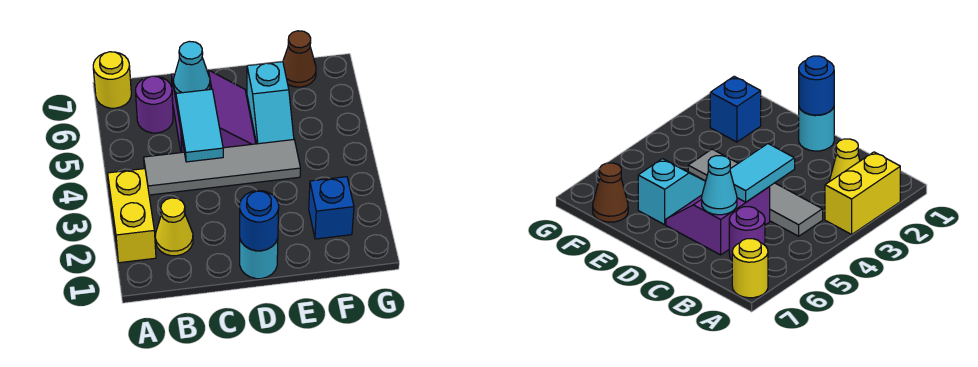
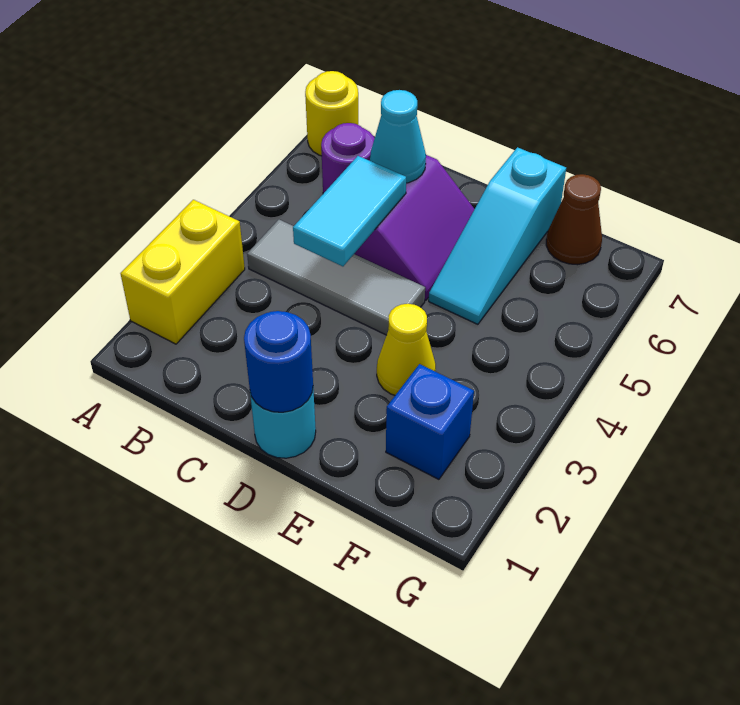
yellow 1x1 cone [155,198,193,256] -> yellow 1x1 cone moved to [377,304,436,395]
grey 1x4 tile [144,140,301,195] -> grey 1x3 tile [247,220,425,335]
cyan 1x2 slope [247,62,294,144] -> cyan 1x3 slope [429,147,566,324]

